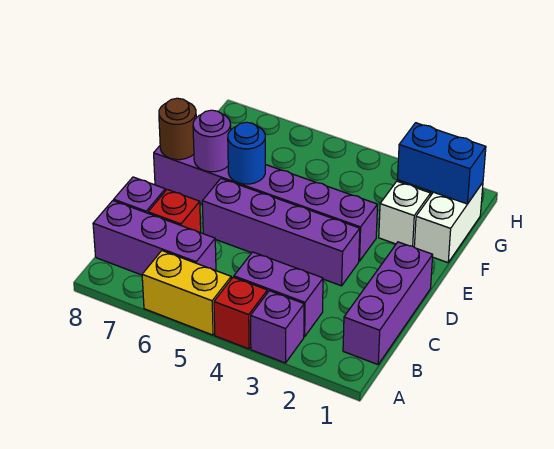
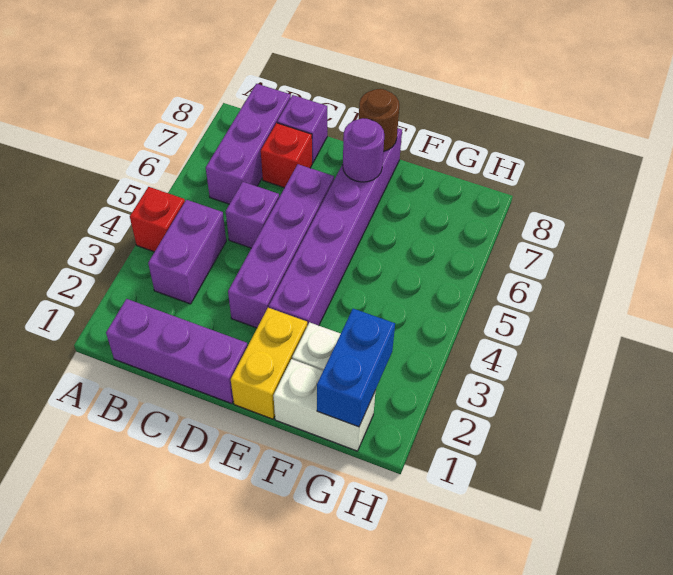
purple 1x1 brick [251,291,304,363] -> purple 1x1 brick moved to [226,182,279,248]
yellow 1x2 brick [142,251,231,335] -> yellow 1x2 brick moved to [231,308,307,419]
blue 1x1 round brick [228,122,265,184] -> none

